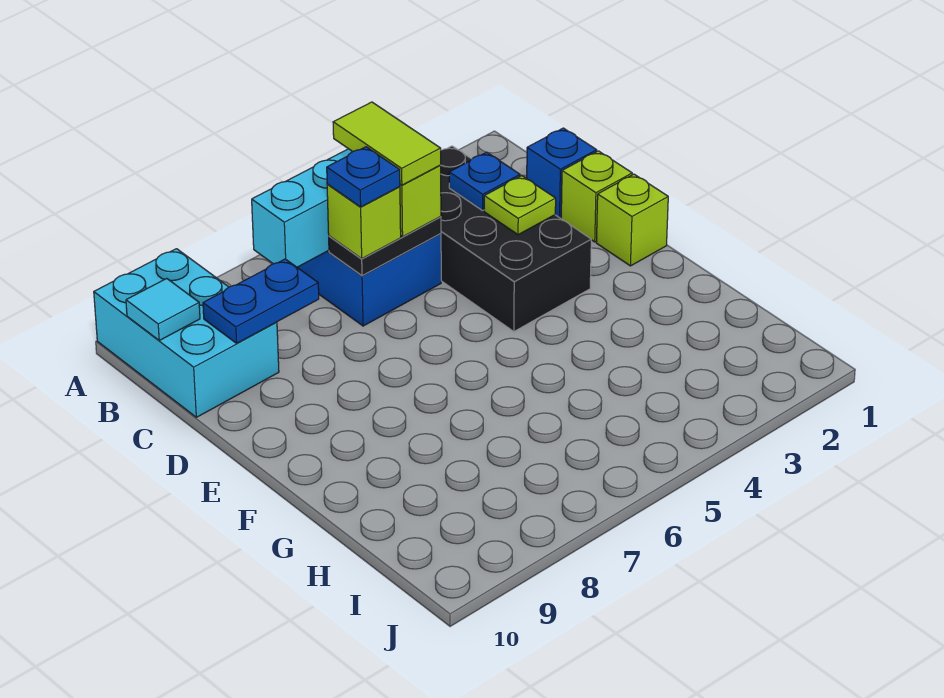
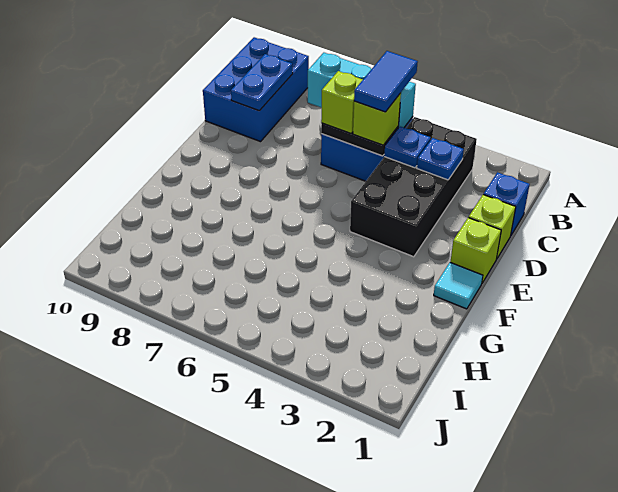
cyan 2x3 brick [94,249,279,417] -> blue 2x3 brick [203,37,309,142]
lime 1x2 tile [333,102,441,185] -> blue 1x2 tile [354,51,418,112]
cyan 1x1 tile [126,279,200,340] -> cyan 1x1 tile moved to [434,263,483,309]
blue 1x1 plate [327,147,400,207] -> blue 1x1 plate moved to [384,126,431,168]
blue 1x2 plate [203,259,319,343] -> blue 1x2 plate turned to [231,54,293,111]
lime 1x1 plate [484,176,556,235] -> none

